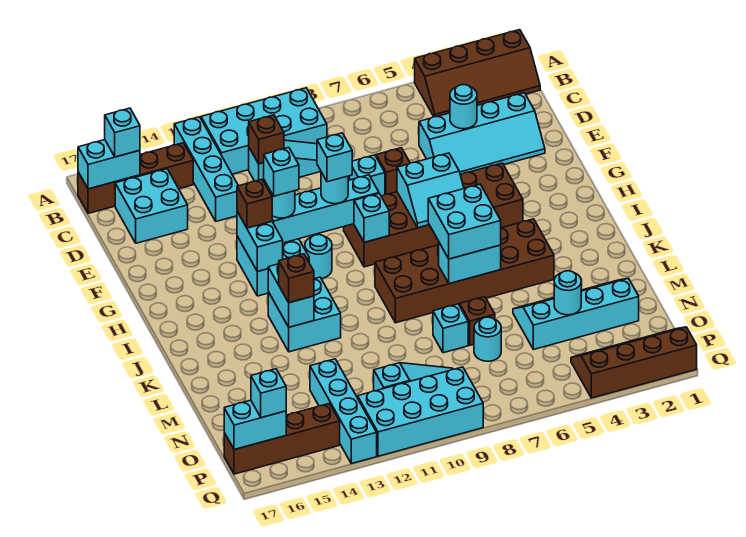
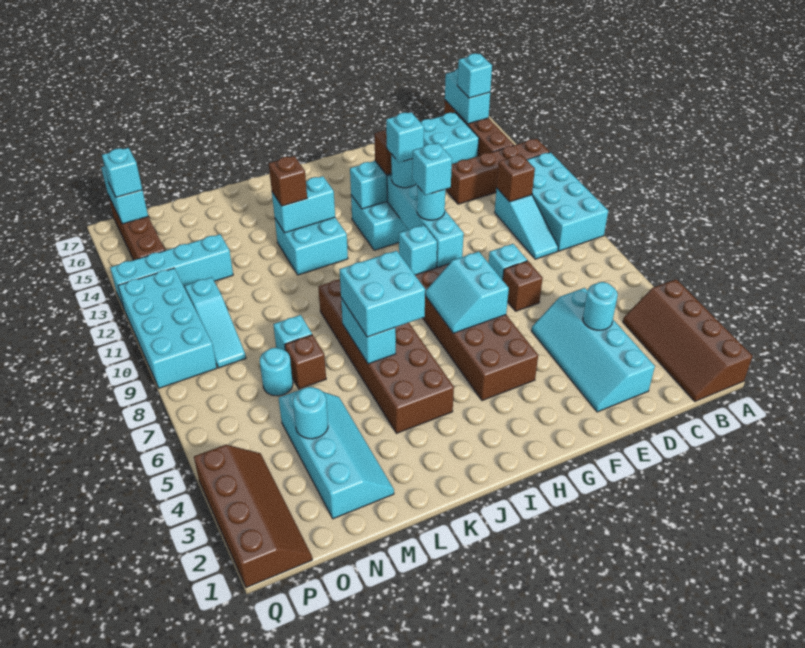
cyan 1x4 brick [174,117,238,221] -> brown 1x4 brick [446,139,550,204]
cyan 1x1 round brick [305,235,332,278] -> none

